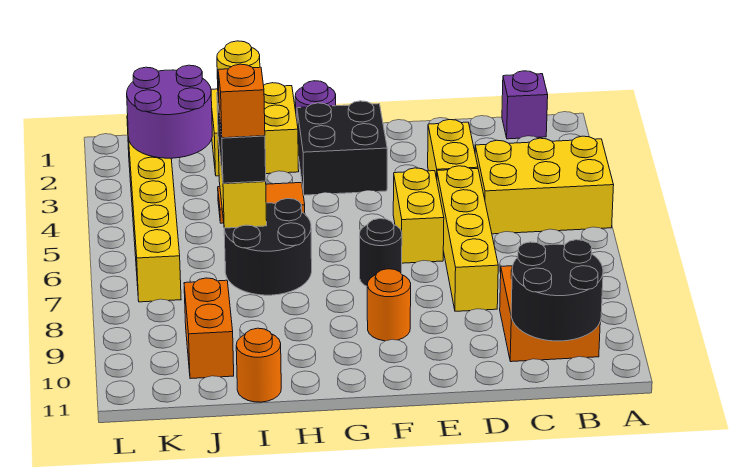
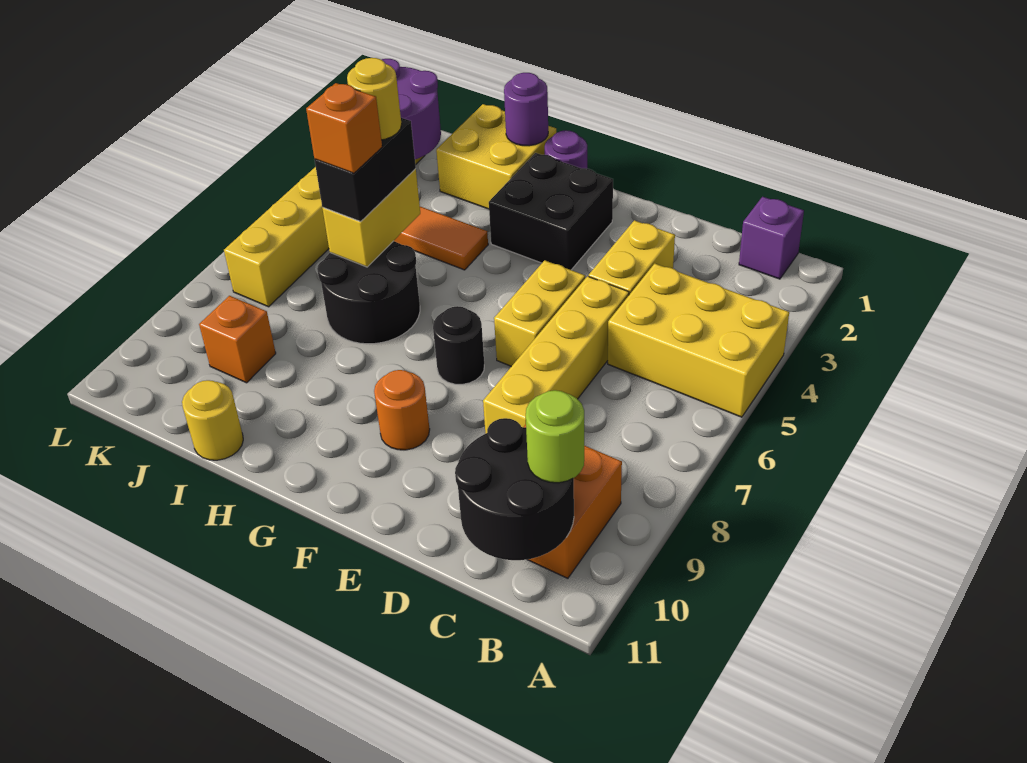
none -> lime 1x1 round brick [526,390,584,483]
none -> purple 1x1 round brick [504,73,548,146]
orange 1x1 round brick [236,328,281,402] -> yellow 1x1 round brick [182,380,243,460]
orange 1x2 brick [184,278,234,379] -> orange 1x1 brick [199,296,276,383]

